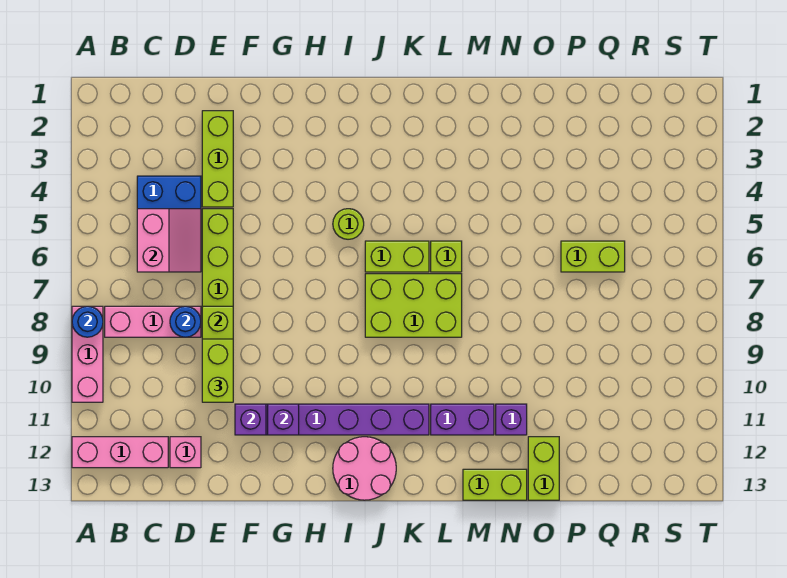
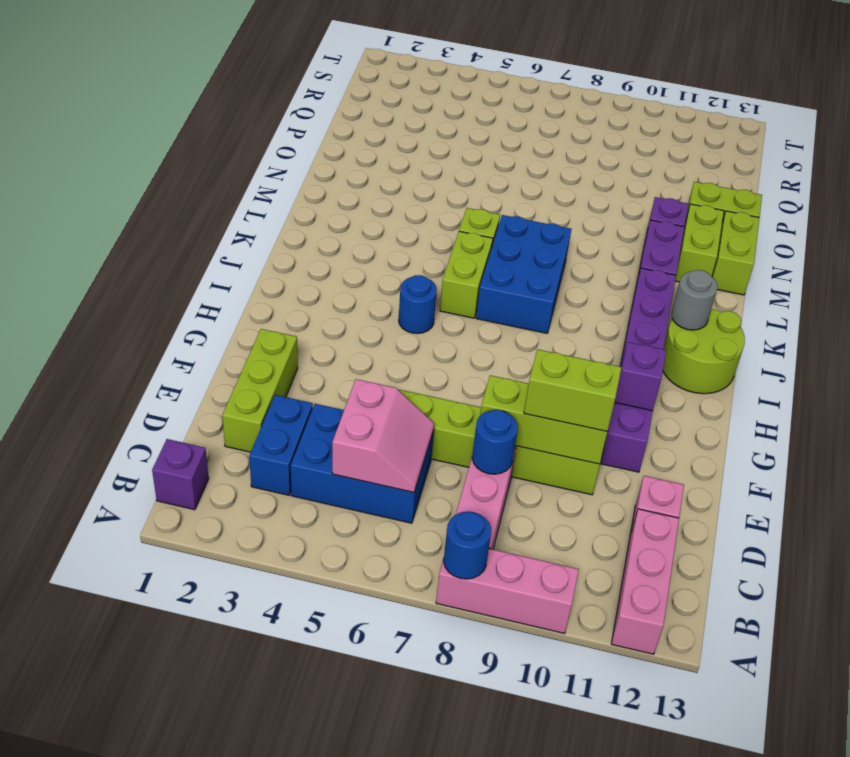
none -> blue 1x2 brick [249,395,313,495]
pink 2x2 slope [137,209,201,272] -> pink 2x2 slope turned to [332,379,434,492]
lime 1x3 brick [202,111,233,207] -> lime 1x3 brick turned to [222,329,298,452]
purple 1x1 brick [235,404,266,435] -> purple 1x1 brick moved to [152,439,209,510]
lime 1x1 round brick [333,209,364,239] -> blue 1x1 round brick [399,275,437,334]
pink 2x2 round brick [333,437,396,500] -> lime 2x2 round brick [663,309,745,394]
lime 2x3 brick [365,274,462,337] -> blue 2x3 brick [476,215,571,333]
none -> grey 1x1 round brick [671,270,717,330]
lime 1x2 brick [561,241,625,272] -> lime 1x2 brick moved to [675,204,724,282]

